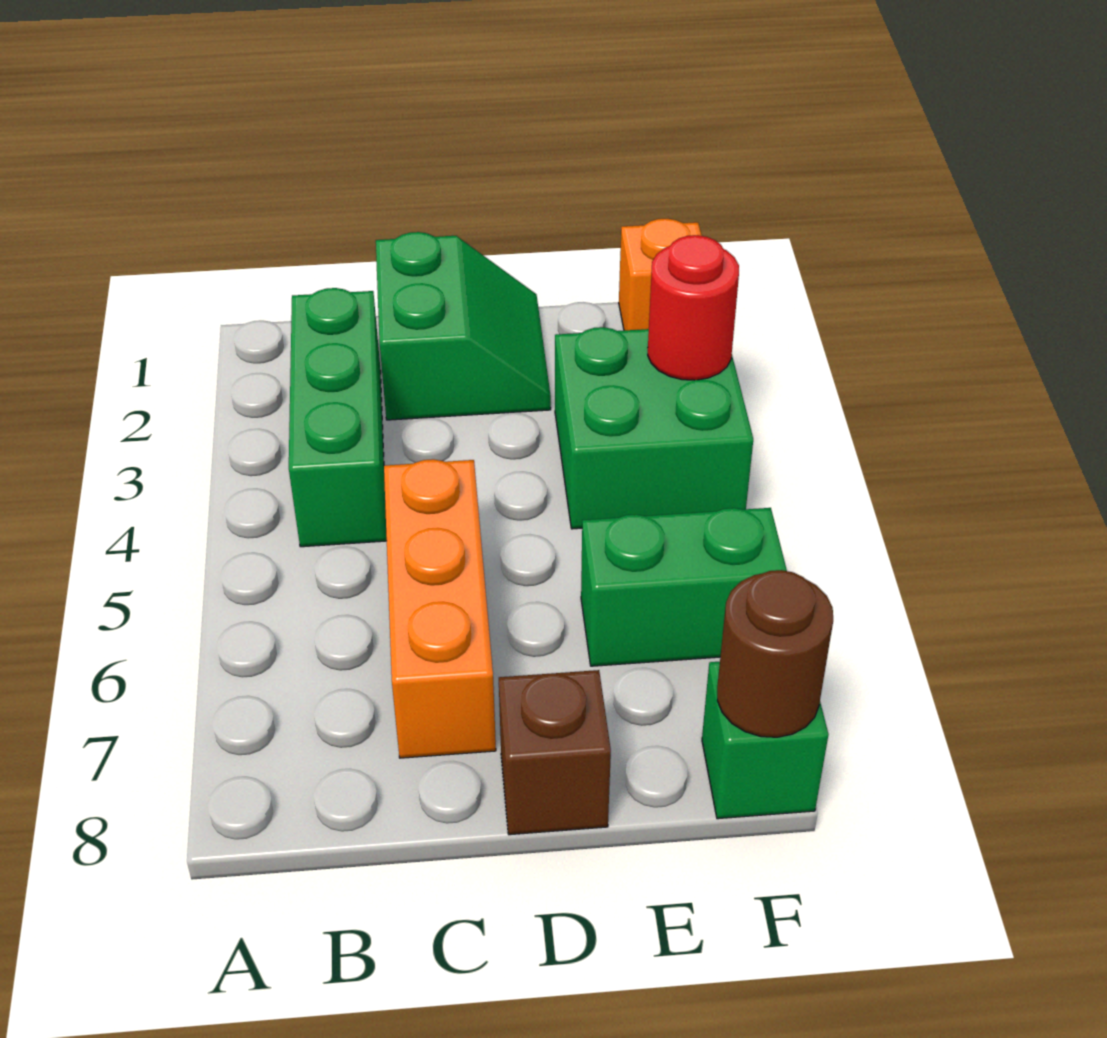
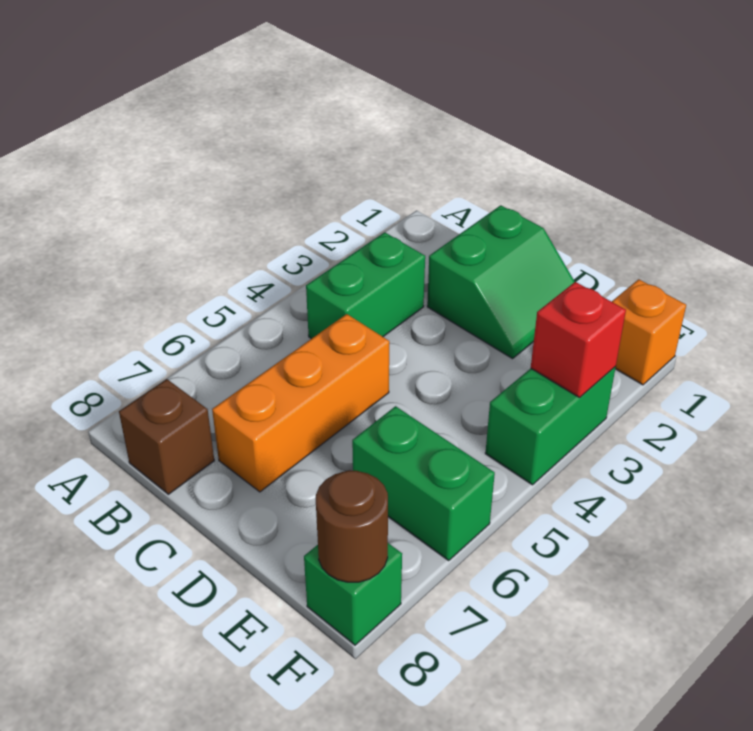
green 1x3 brick [289,288,387,547] -> green 1x2 brick [306,232,425,339]
brown 1x1 brick [499,670,611,835] -> brown 1x1 brick moved to [119,379,214,494]
green 2x2 brick [555,327,753,529] -> green 1x2 brick [485,367,616,485]
red 1x1 round brick [648,235,739,380] -> red 1x1 brick [531,282,626,398]

